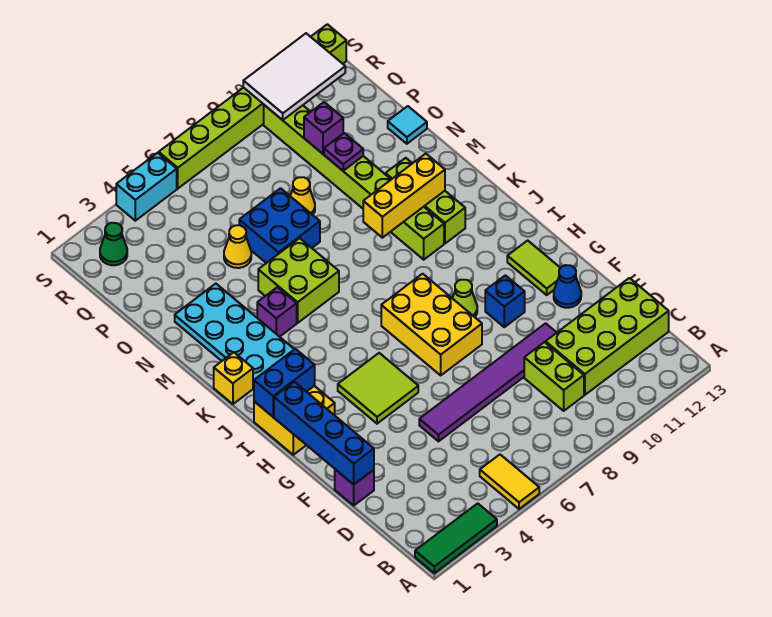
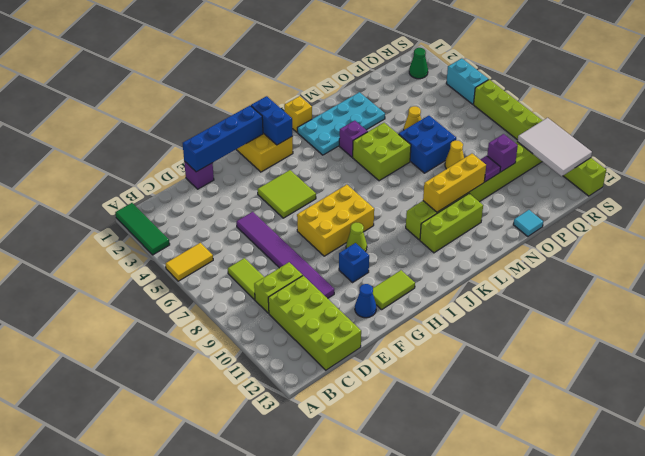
none -> lime 1x2 tile [228,258,264,300]
yellow 1x3 brick [363,154,445,238] -> yellow 1x3 brick turned to [423,154,486,212]

